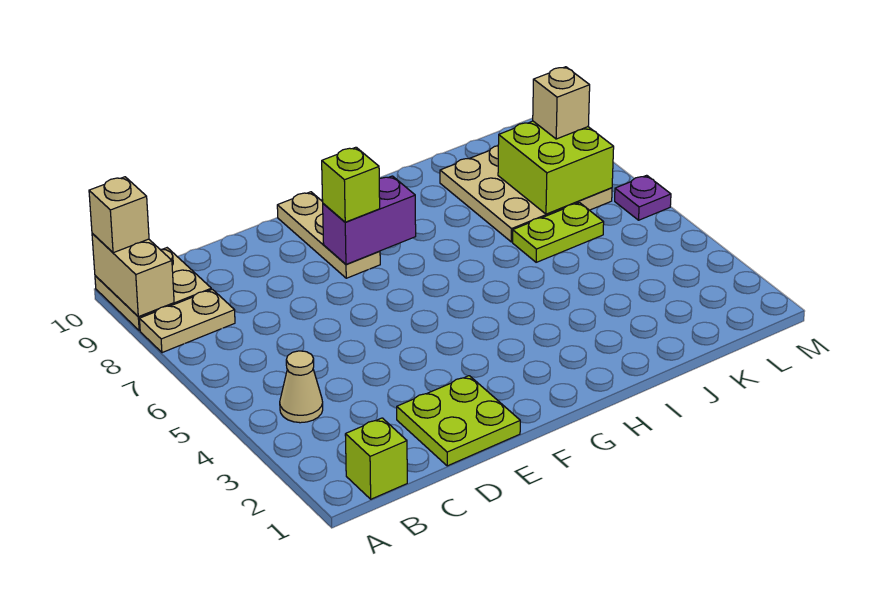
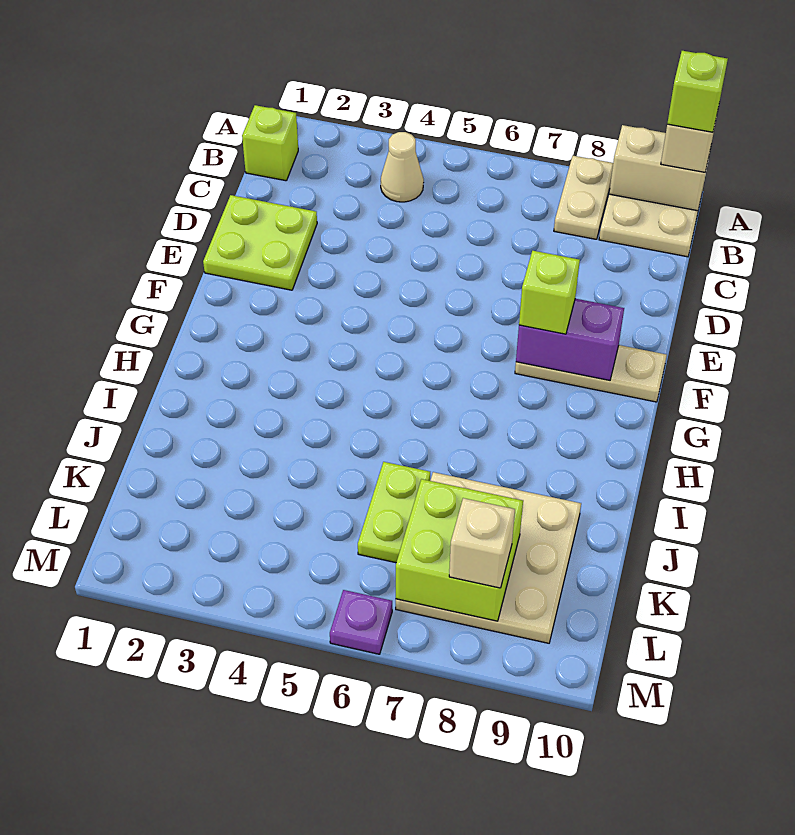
none -> lime 1x1 brick [667,51,728,132]
purple 1x2 brick [323,176,416,265] -> purple 1x2 brick turned to [516,299,624,380]

